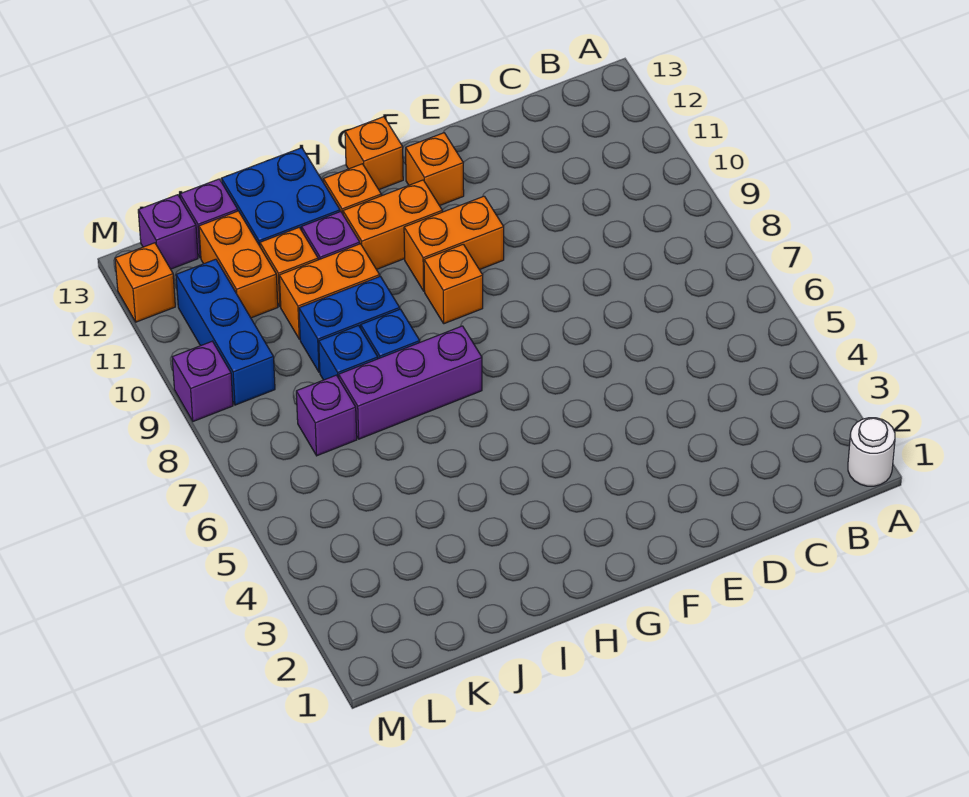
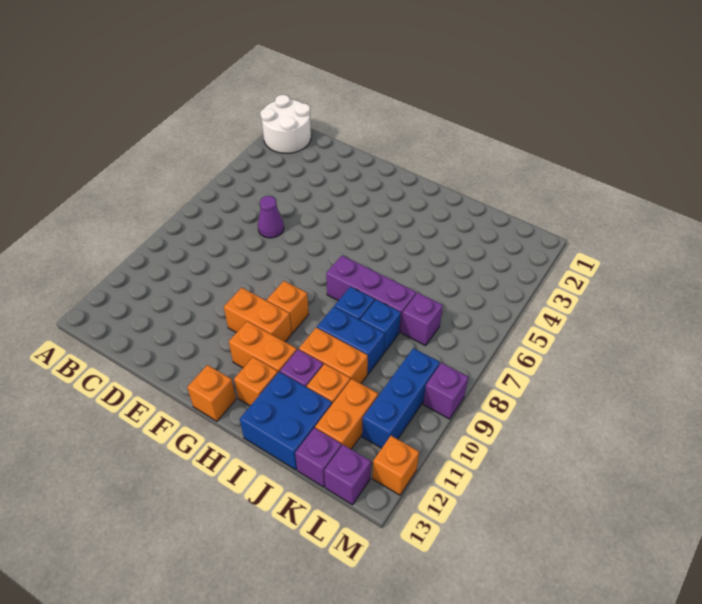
white 1x1 round brick [848,418,895,486] -> white 2x2 round brick [260,95,311,153]
none -> purple 1x1 cone [258,196,284,238]
orange 1x1 brick [406,133,464,206] -> none

